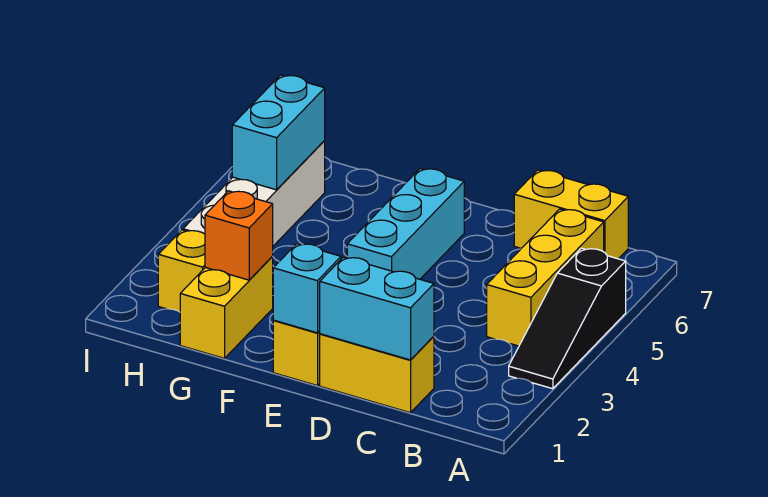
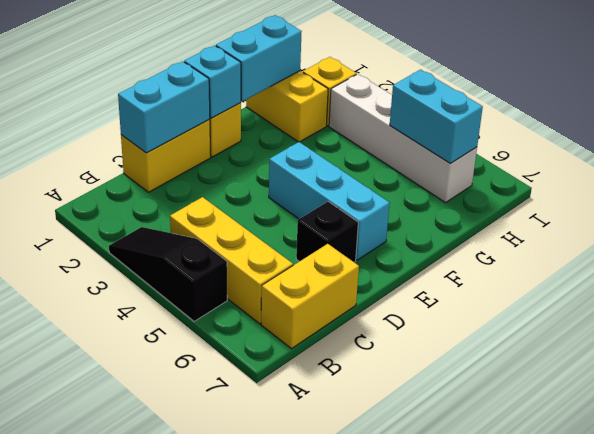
none -> black 1x1 brick [296,201,358,262]
none -> cyan 1x2 brick [216,15,302,101]
orange 1x1 brick [205,191,273,280] -> none

